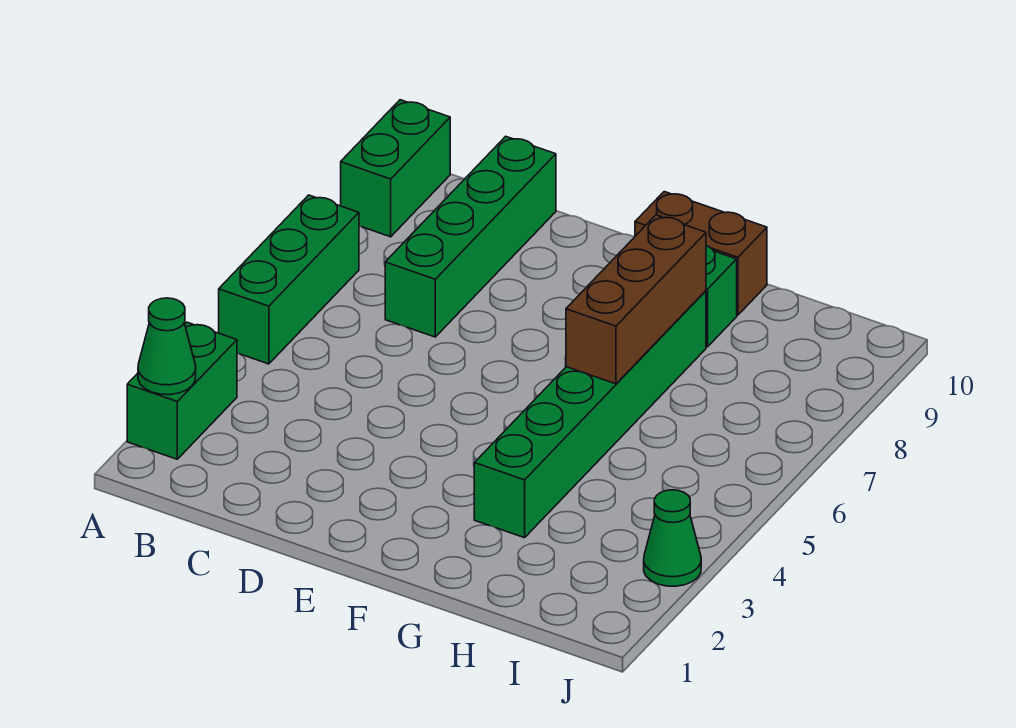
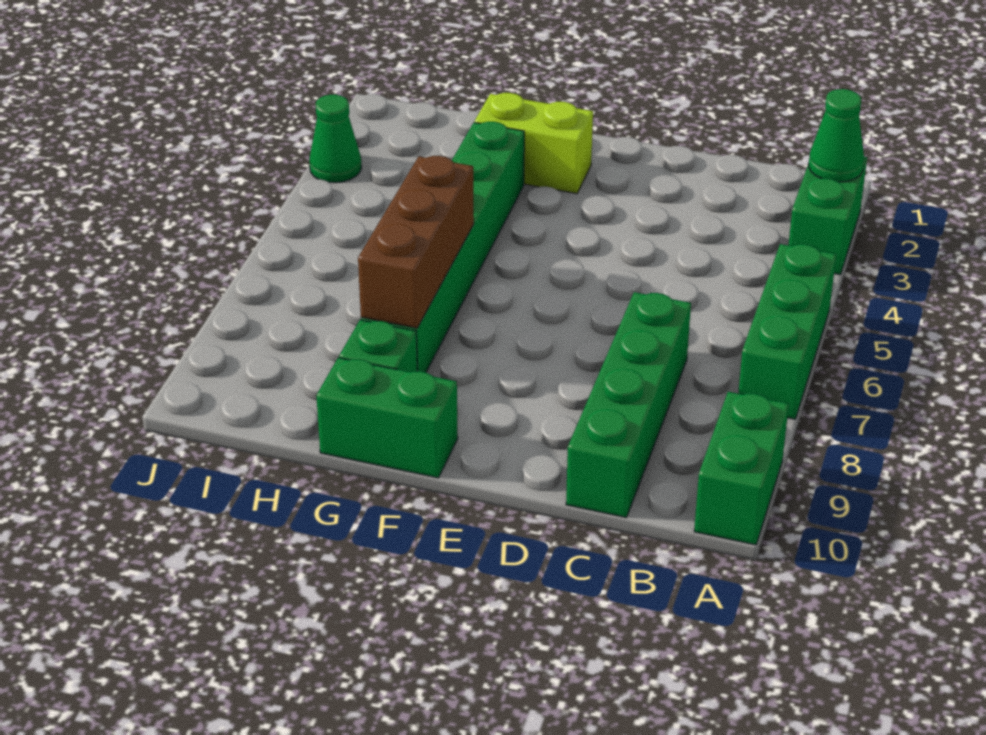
none -> lime 1x2 brick [474,93,593,194]
brown 1x2 brick [635,192,767,315] -> green 1x2 brick [316,358,458,478]

